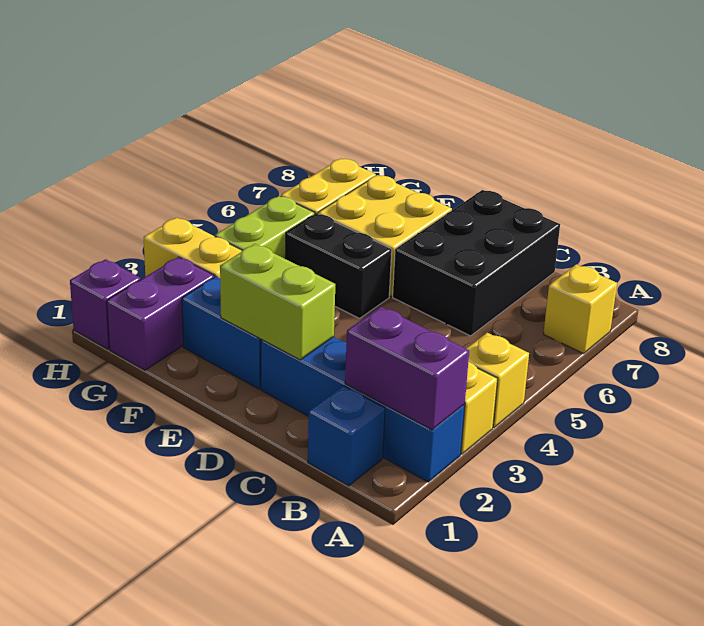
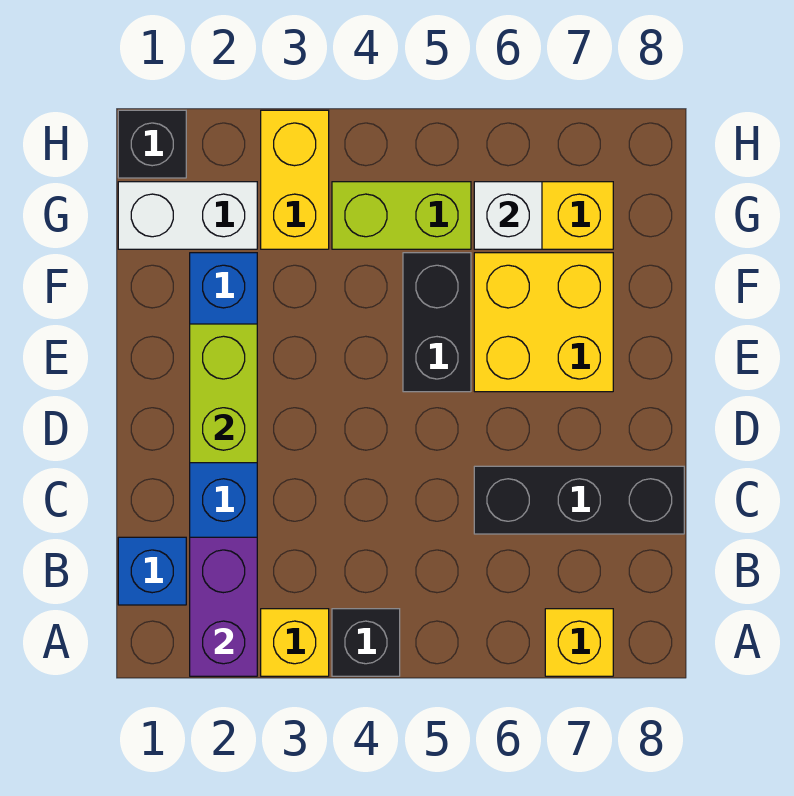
yellow 1x1 brick [466,333,529,428] -> black 1x1 brick [332,609,400,676]
black 2x3 brick [393,190,560,336] -> black 1x3 brick [474,466,684,534]
purple 1x2 brick [107,257,214,370] -> white 1x2 brick [118,182,257,249]
none -> white 1x1 brick [474,182,542,249]
purple 1x1 brick [70,259,141,349] -> black 1x1 brick [118,110,186,178]

